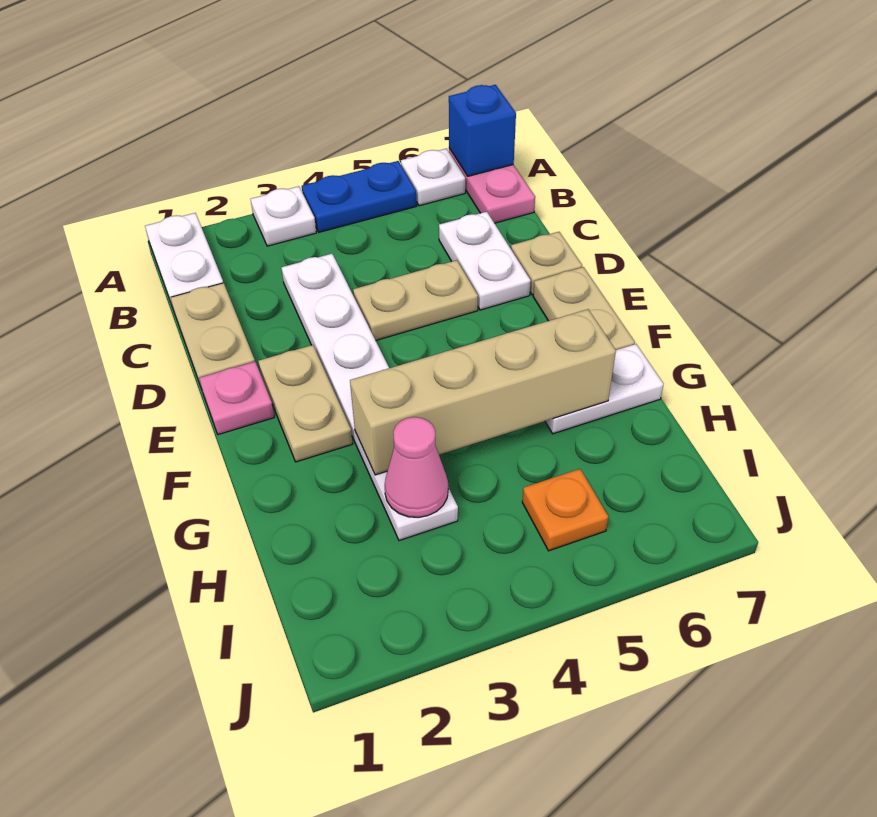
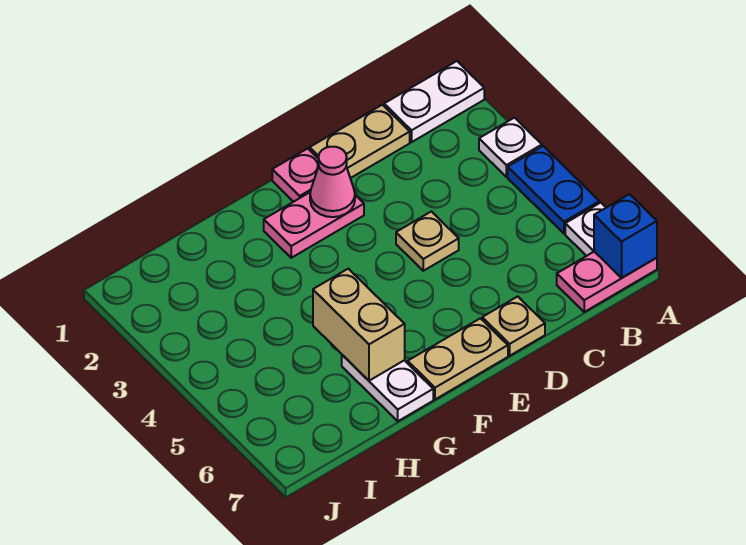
white 1x6 plate [281,254,458,541] -> none
white 1x2 plate [439,212,531,310] -> none
tan 1x2 plate [353,260,478,340] -> tan 1x1 plate [396,212,459,271]
tan 1x2 plate [258,345,352,462] -> pink 1x2 plate [264,192,364,258]
tan 1x4 brick [350,309,616,475] -> tan 1x2 brick [313,269,405,381]
pink 1x1 cone [385,417,448,517] -> pink 1x1 cone moved to [310,147,355,217]
orange 1x1 plate [522,469,608,551] -> none

